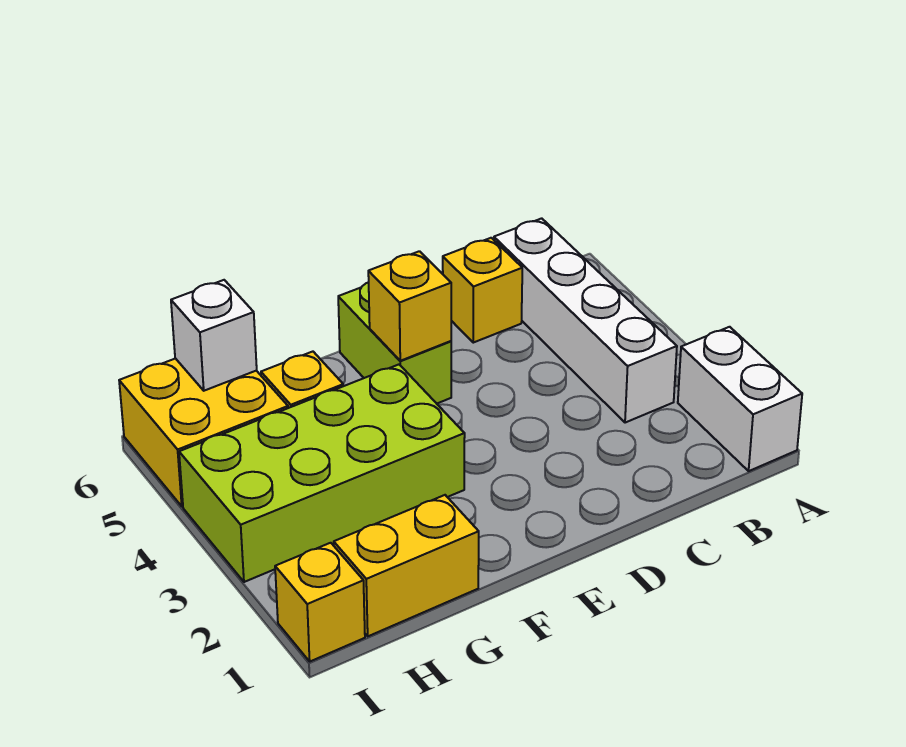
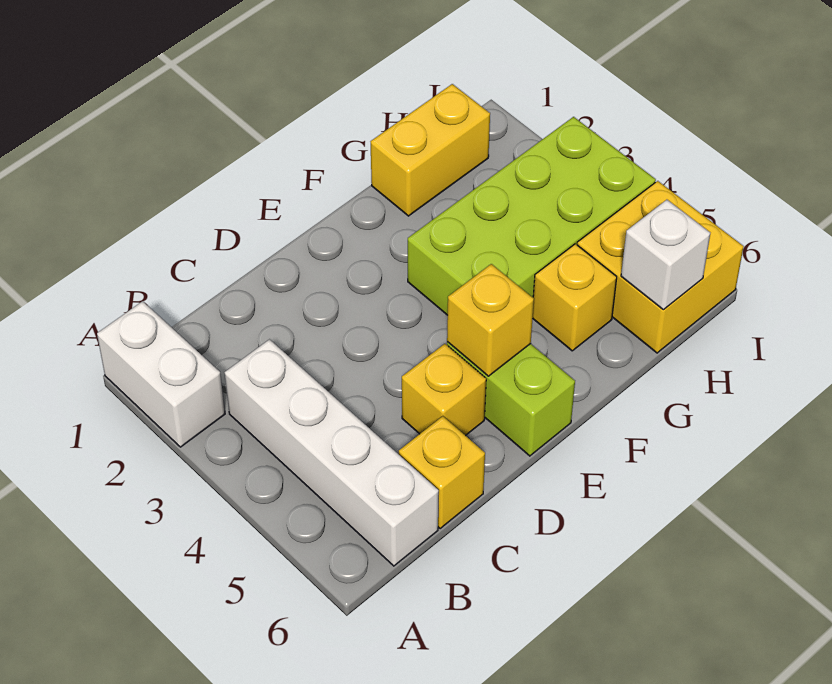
yellow 1x1 brick [275,543,365,661] -> yellow 1x1 brick moved to [402,344,486,436]

